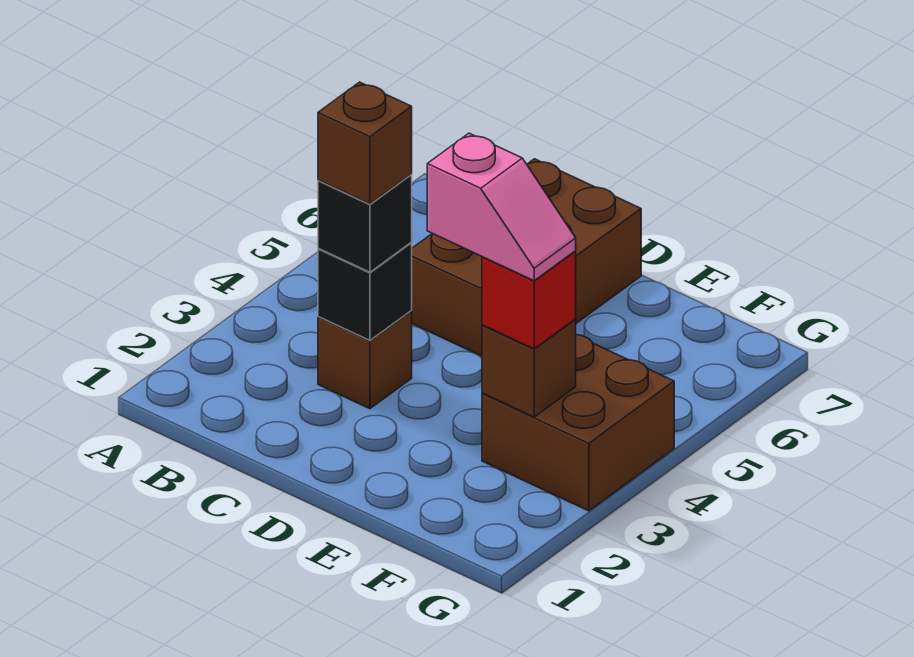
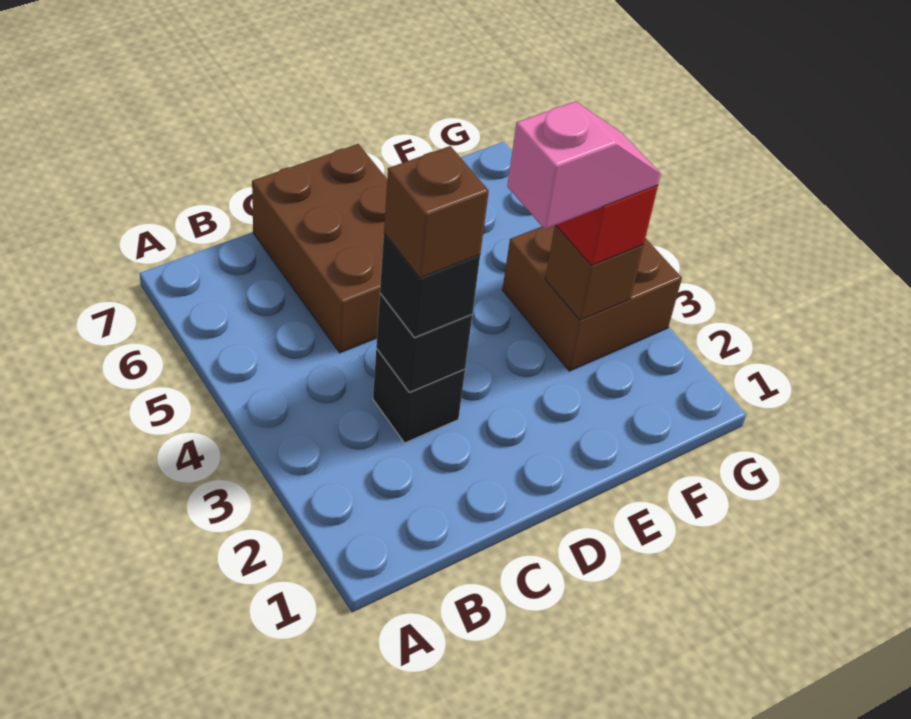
brown 1x1 brick [318,311,412,409] -> black 1x1 brick [373,348,465,443]

